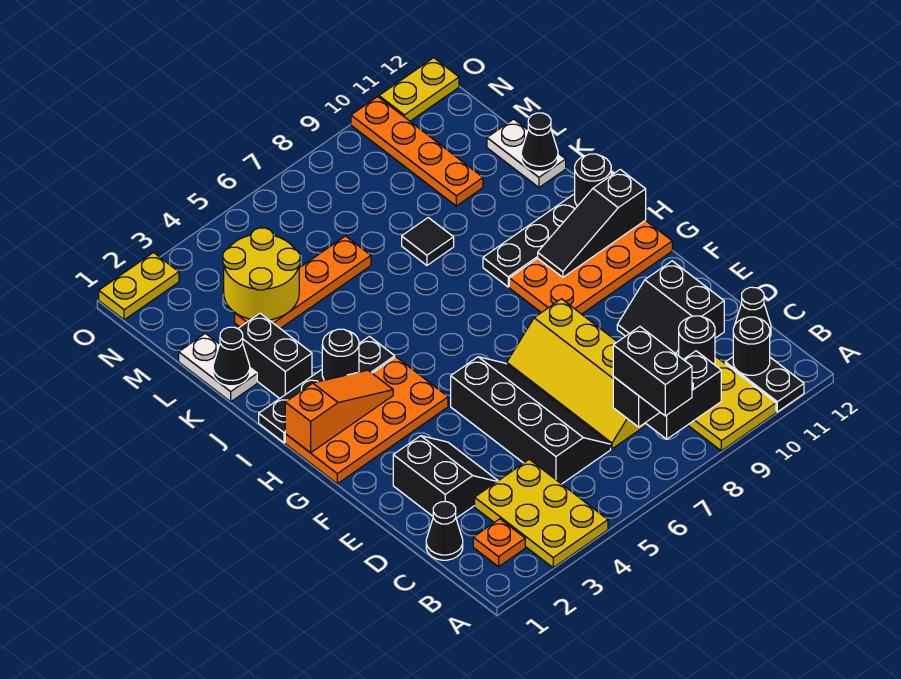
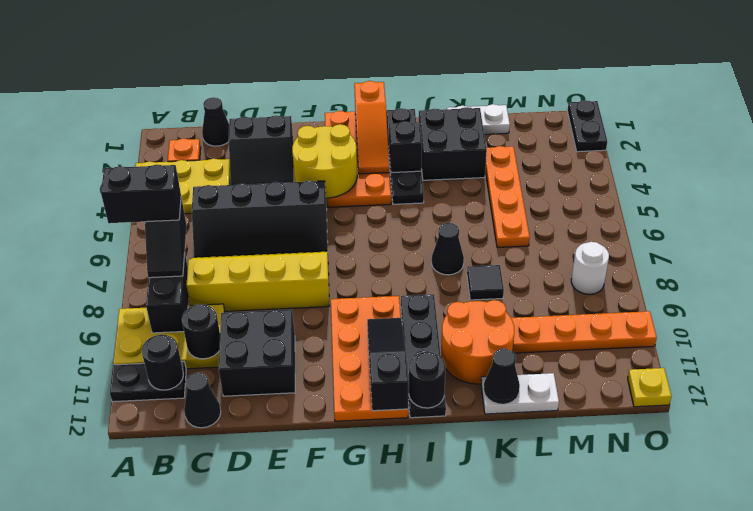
black 2x2 slope [617,261,724,355] -> black 2x2 brick [219,310,295,396]
black 1x1 round brick [322,329,359,380] -> black 1x1 brick [389,122,422,173]
black 1x2 brick [238,313,312,399] -> black 2x2 brick [419,107,487,180]
none -> orange 2x2 round brick [441,300,514,384]
black 1x1 cone [213,327,250,386] -> black 1x1 cone moved to [432,223,464,275]
yellow 2x2 round brick [223,228,300,320] -> yellow 2x2 round brick moved to [292,124,357,198]
none -> white 1x1 round brick [571,242,609,294]
yellow 1x2 plate [99,253,179,320] -> black 1x2 plate [567,100,607,152]
yellow 1x2 plate [379,58,459,121] -> yellow 1x1 plate [628,368,671,407]

